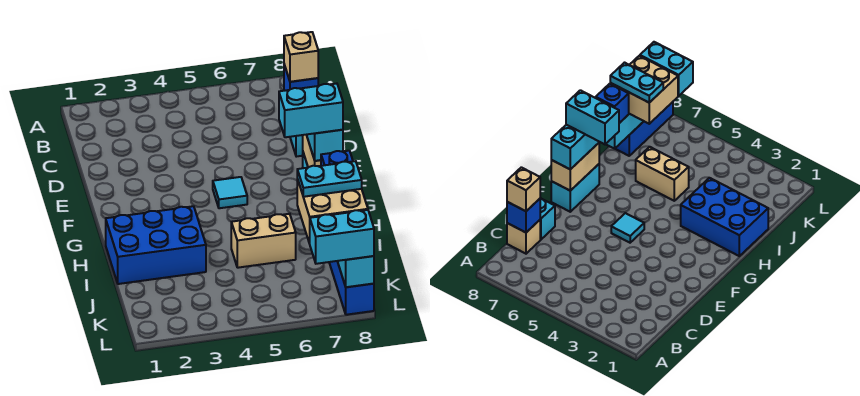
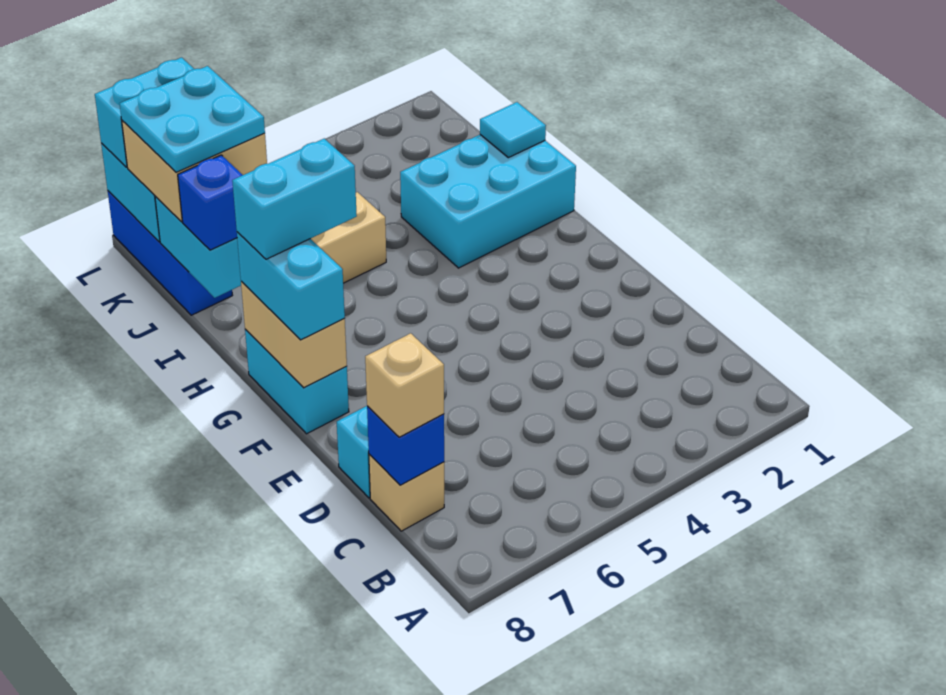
cyan 1x1 tile [213,177,247,208] -> cyan 1x1 tile moved to [480,102,546,158]
blue 2x3 brick [106,206,206,284] -> cyan 2x3 brick [400,135,576,268]
cyan 1x2 plate [297,161,362,197] -> cyan 2x2 plate [120,66,265,172]

